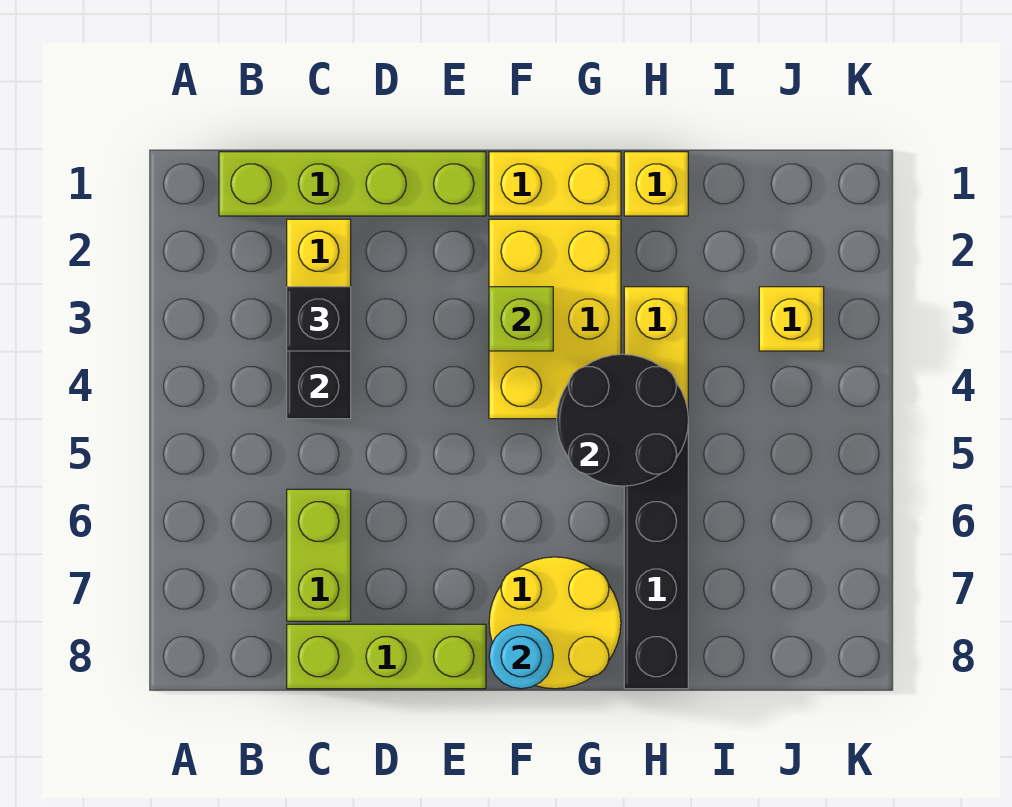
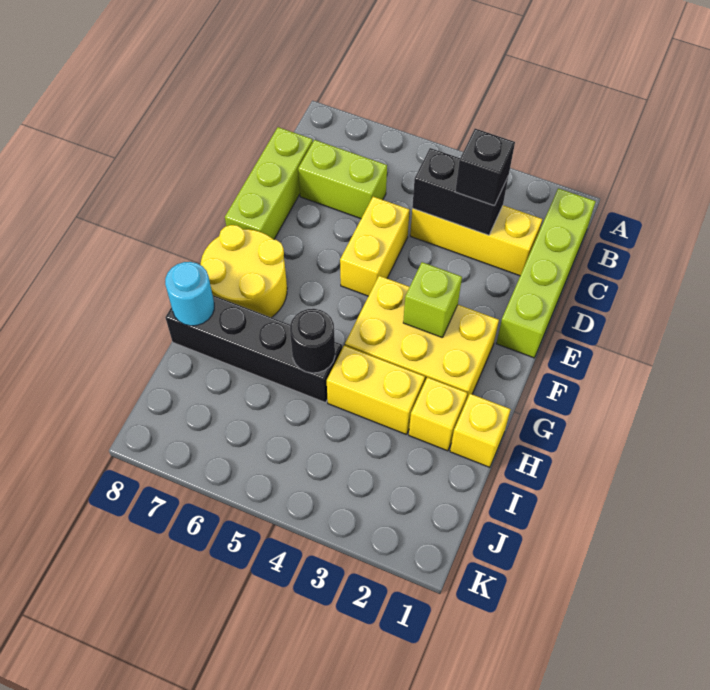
yellow 1x2 brick [489,152,621,216] -> yellow 1x2 brick moved to [340,197,410,296]
cyan 1x1 round brick [489,624,553,689] -> cyan 1x1 round brick moved to [165,262,214,326]
black 2x2 round brick [557,354,688,486] -> black 1x1 round brick [290,309,335,373]
yellow 1x1 brick [759,287,824,351] -> yellow 1x1 brick moved to [409,377,467,451]

